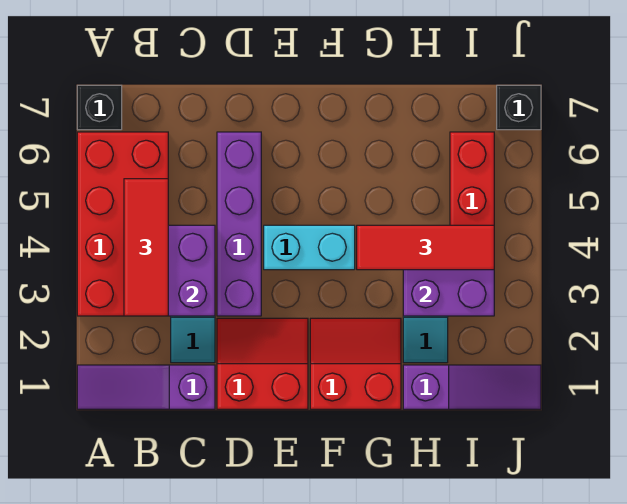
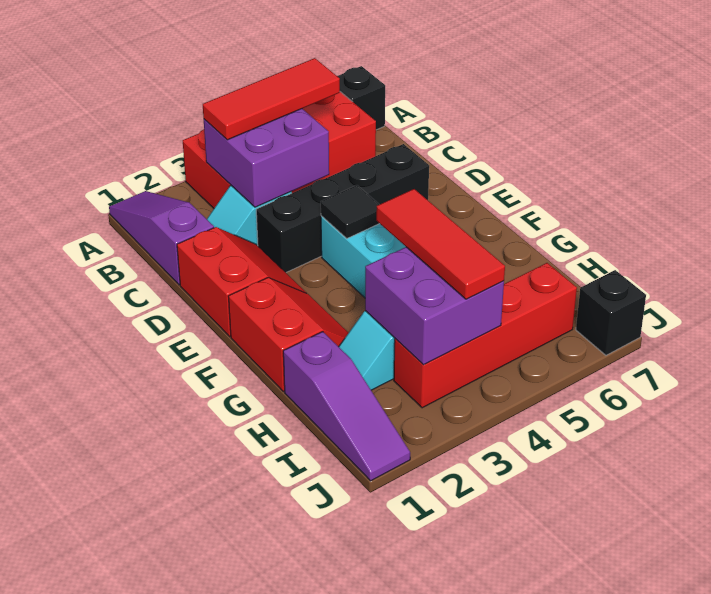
purple 1x4 brick [217,132,261,316] -> black 1x4 brick [256,144,429,272]
none -> black 1x1 tile [321,185,380,239]

